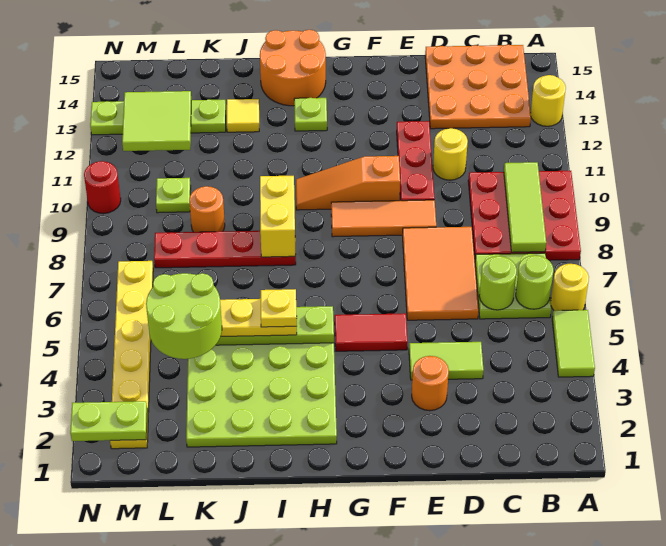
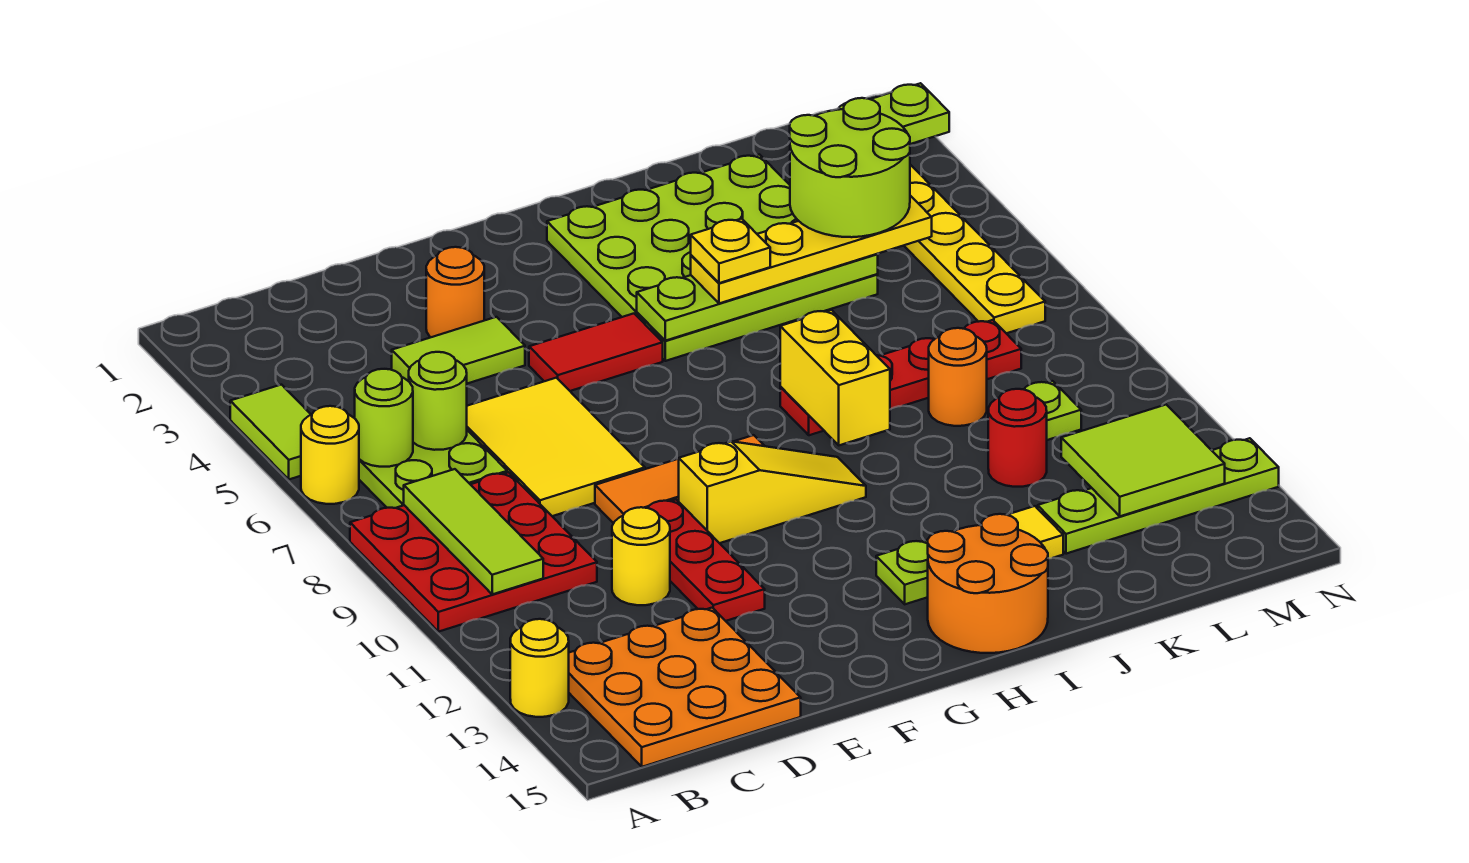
orange 2x3 tile [403,227,479,320] -> yellow 2x3 tile [467,378,645,516]
orange 1x3 slope [296,156,400,210] -> yellow 1x3 slope [679,441,866,543]
red 1x1 round brick [84,161,121,214] -> red 1x1 round brick moved to [988,389,1047,487]

